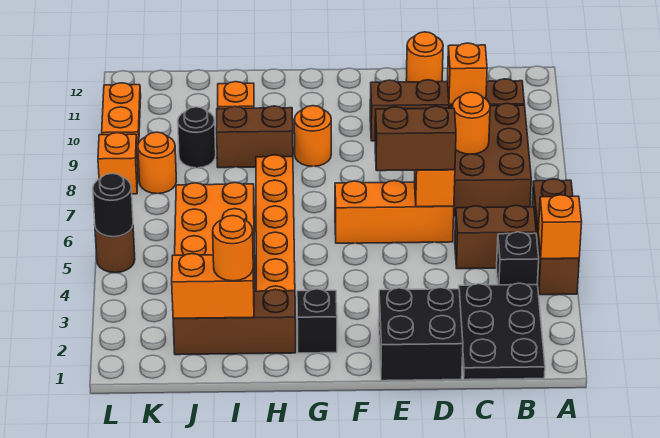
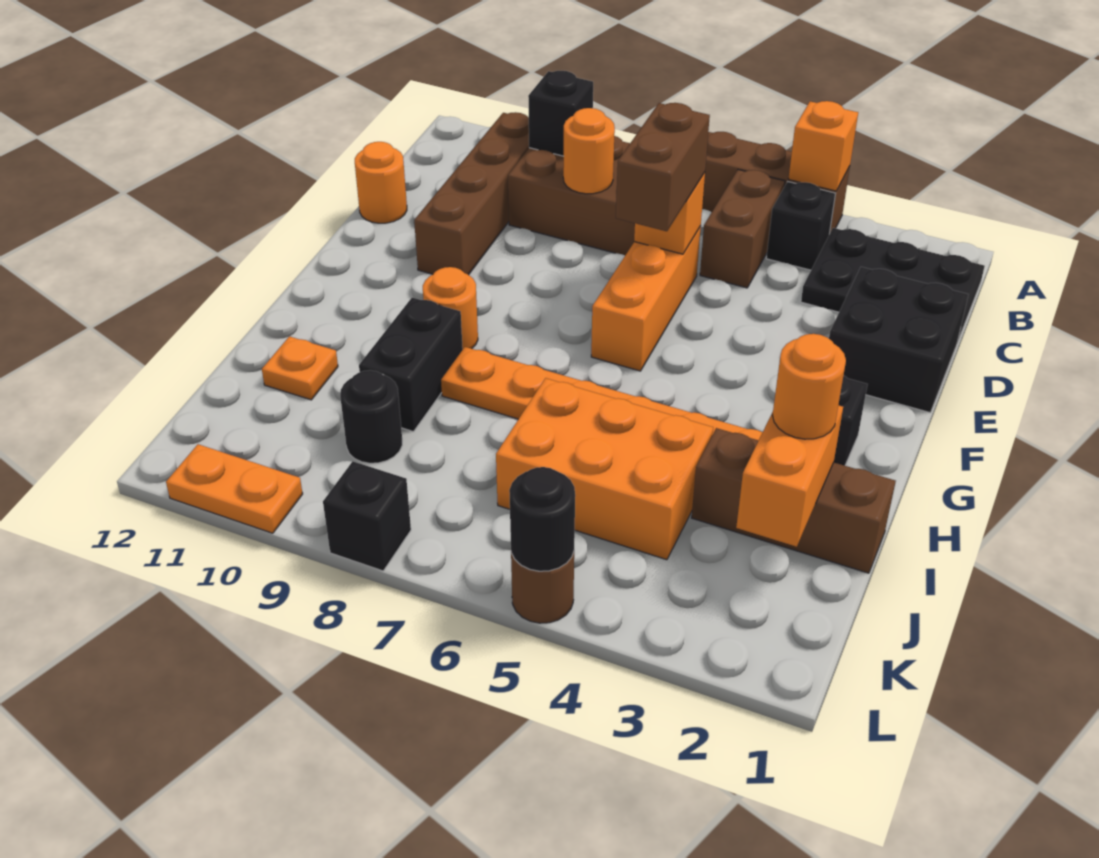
none -> black 1x1 brick [528,71,593,156]
orange 1x1 brick [447,43,487,105] -> none
brown 1x3 brick [173,289,296,355] -> brown 1x3 brick turned to [692,428,896,573]
brown 1x2 brick [216,106,293,168] -> black 1x2 brick [359,298,463,432]
orange 1x1 round brick [138,132,176,194] -> none
orange 1x1 brick [98,133,138,194] -> black 1x1 brick [323,461,411,571]

